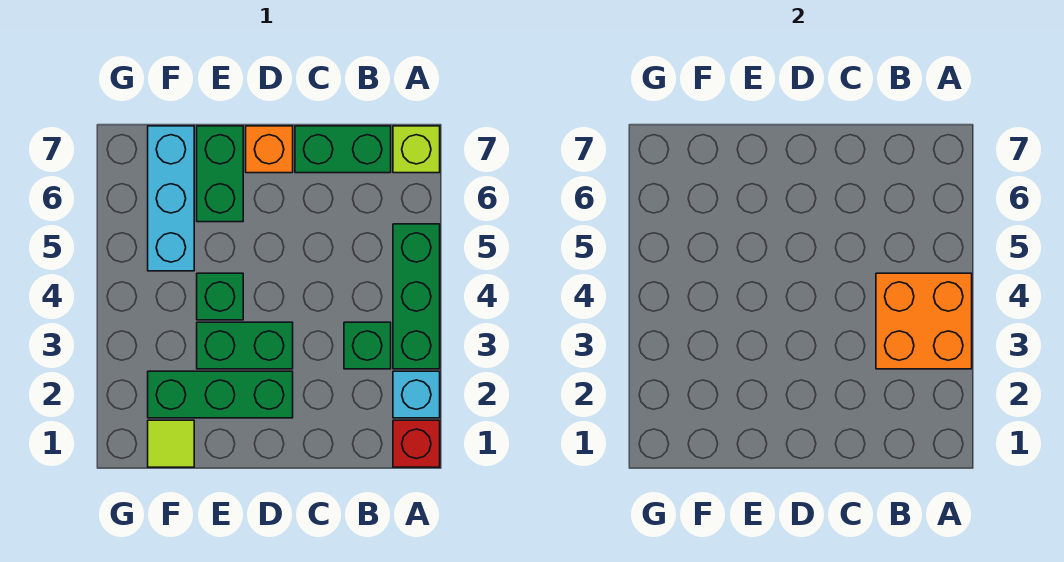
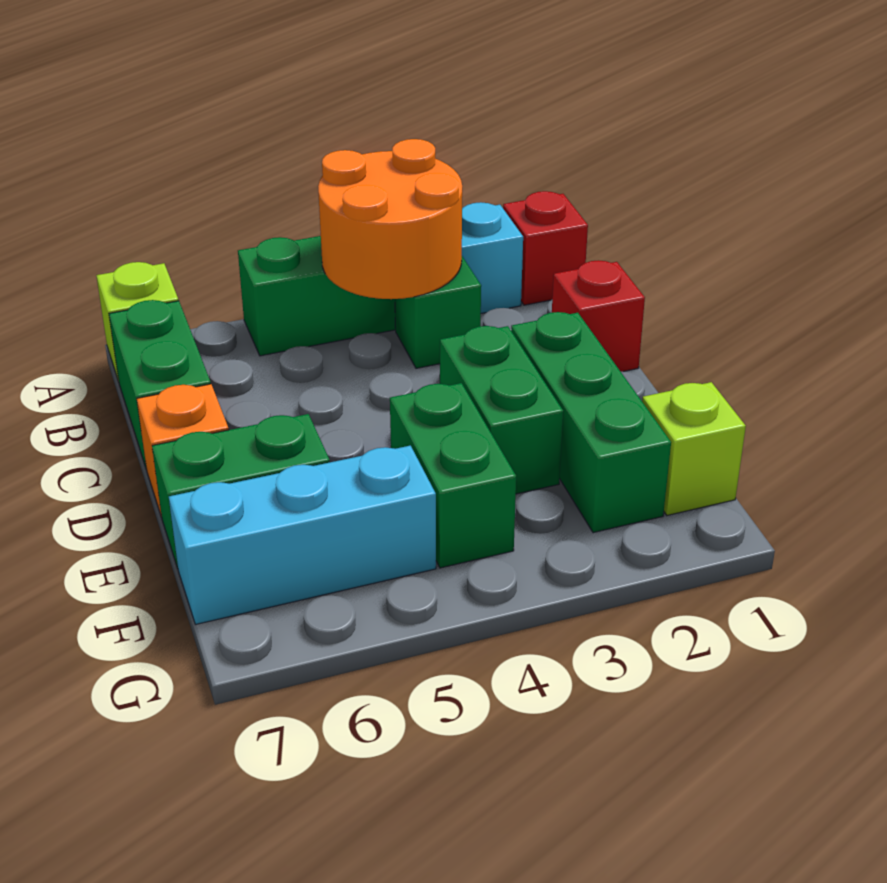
orange 2x2 brick [876,273,972,369] -> orange 2x2 round brick [318,139,462,299]
none -> red 1x1 brick [552,260,645,372]
green 1x1 brick [197,273,243,320] -> green 1x2 brick [390,383,516,568]
lime 1x1 tile [148,420,194,467] -> lime 1x1 brick [642,382,746,515]

